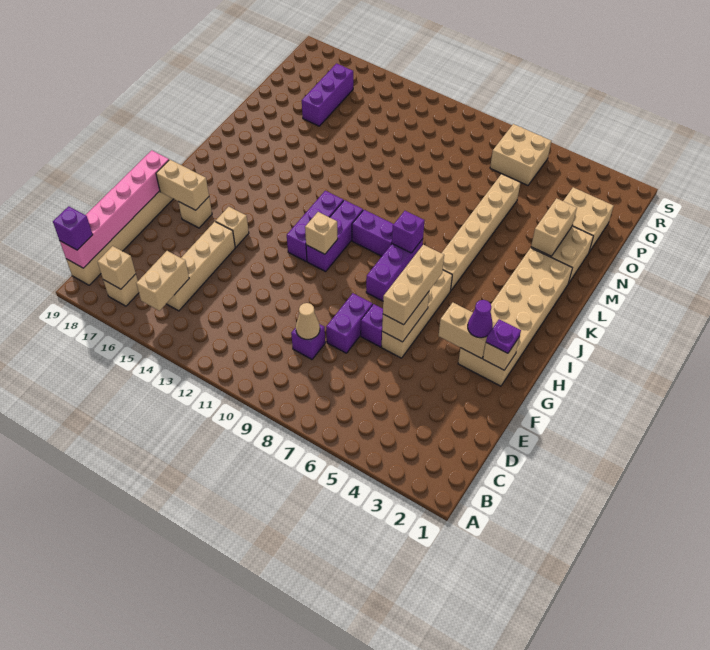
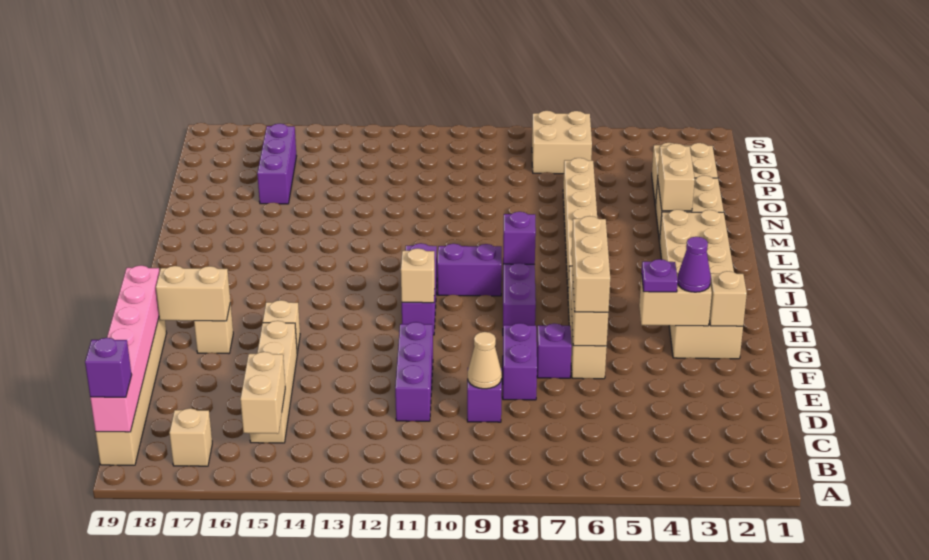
tan 1x1 brick [98,246,136,289] -> none
purple 1x1 plate [486,319,521,353] -> purple 1x1 plate moved to [642,259,678,292]
purple 1x3 brick [287,191,344,261] -> purple 1x3 brick moved to [395,322,433,421]

